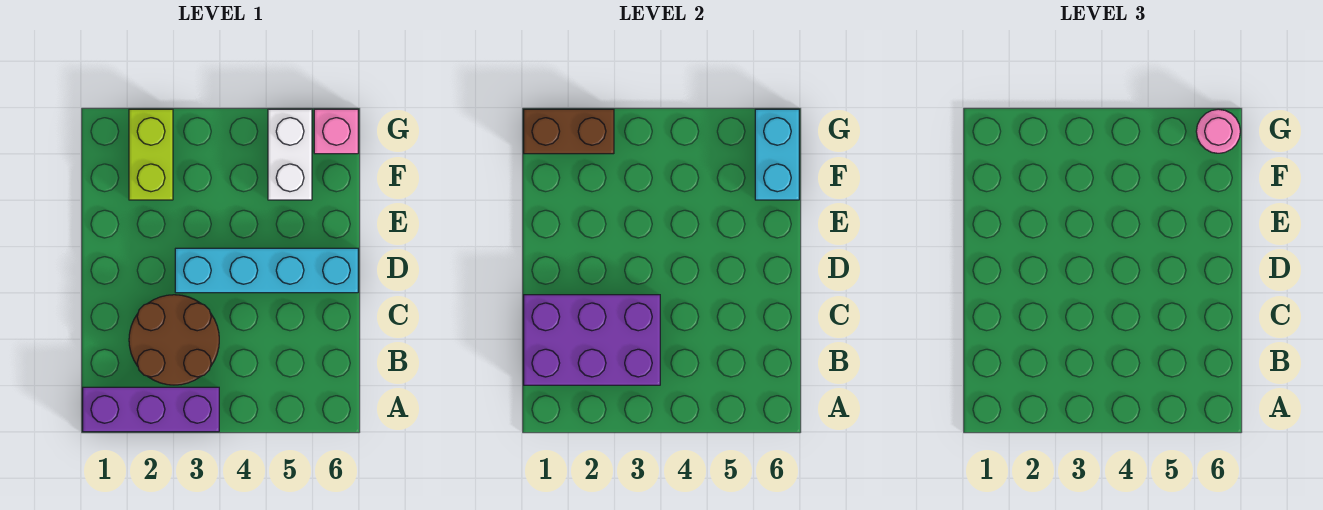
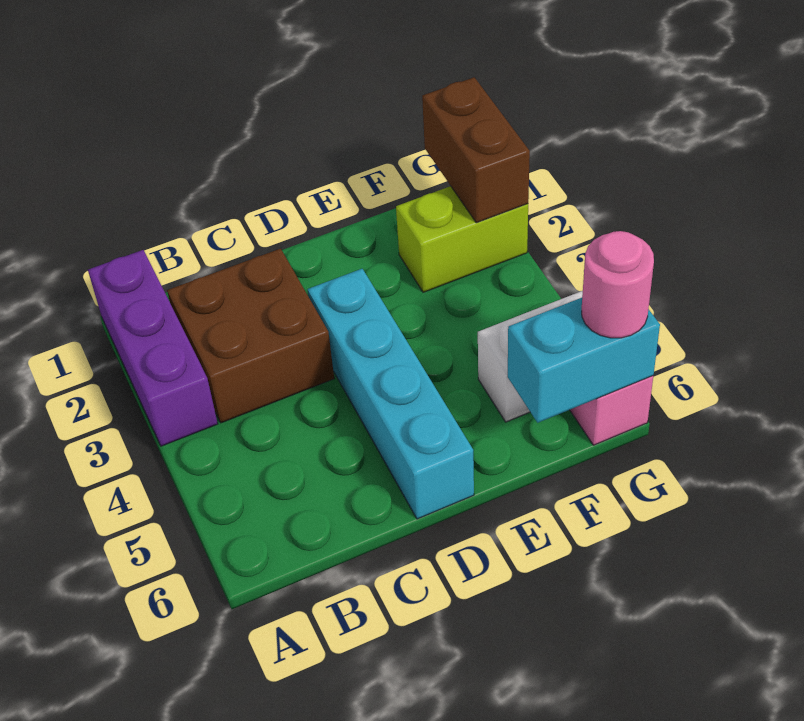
purple 2x3 brick [524,295,660,385] -> none
brown 2x2 round brick [129,295,219,385] -> brown 2x2 brick [167,249,334,423]

